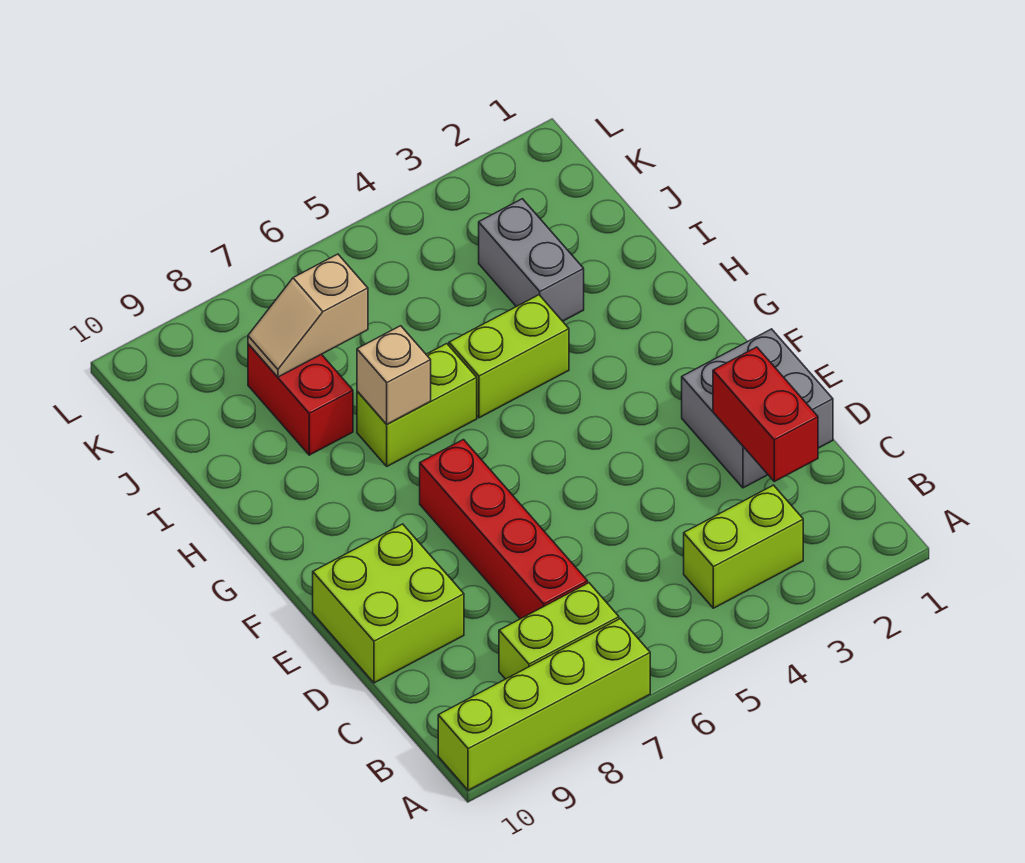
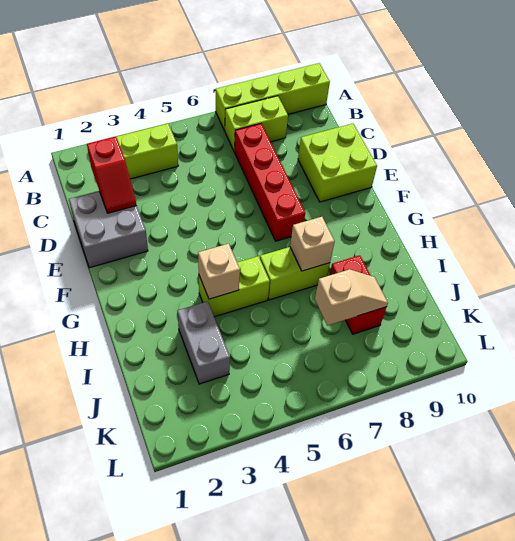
red 1x2 brick [713,347,818,481] -> red 1x2 slope [87,136,136,213]
none -> tan 1x1 brick [198,244,240,299]

